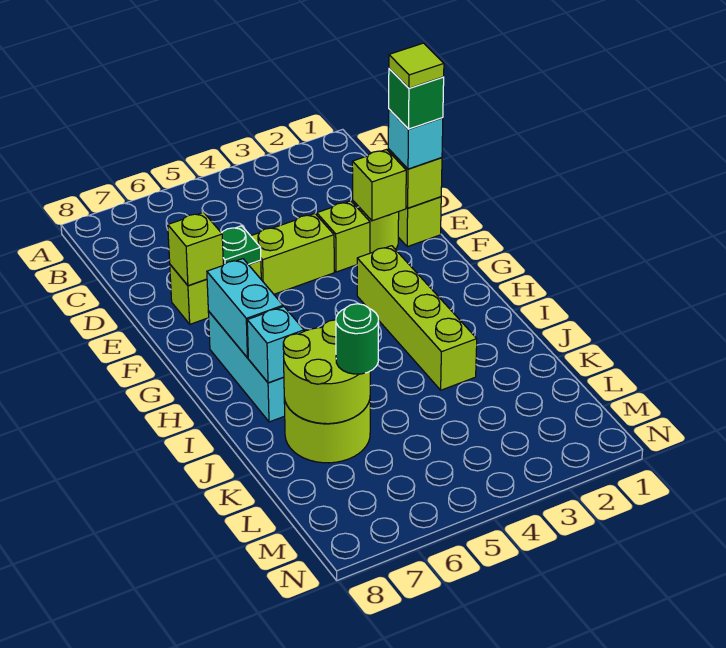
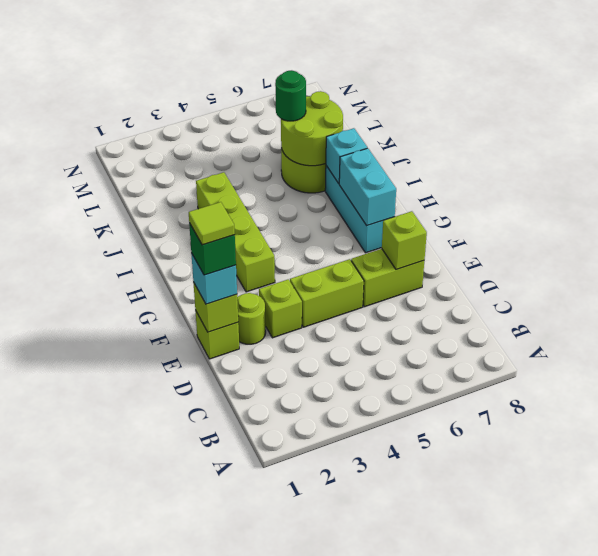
lime 1x1 brick [352,150,406,221] -> none
green 1x1 plate [222,226,261,265] -> none

